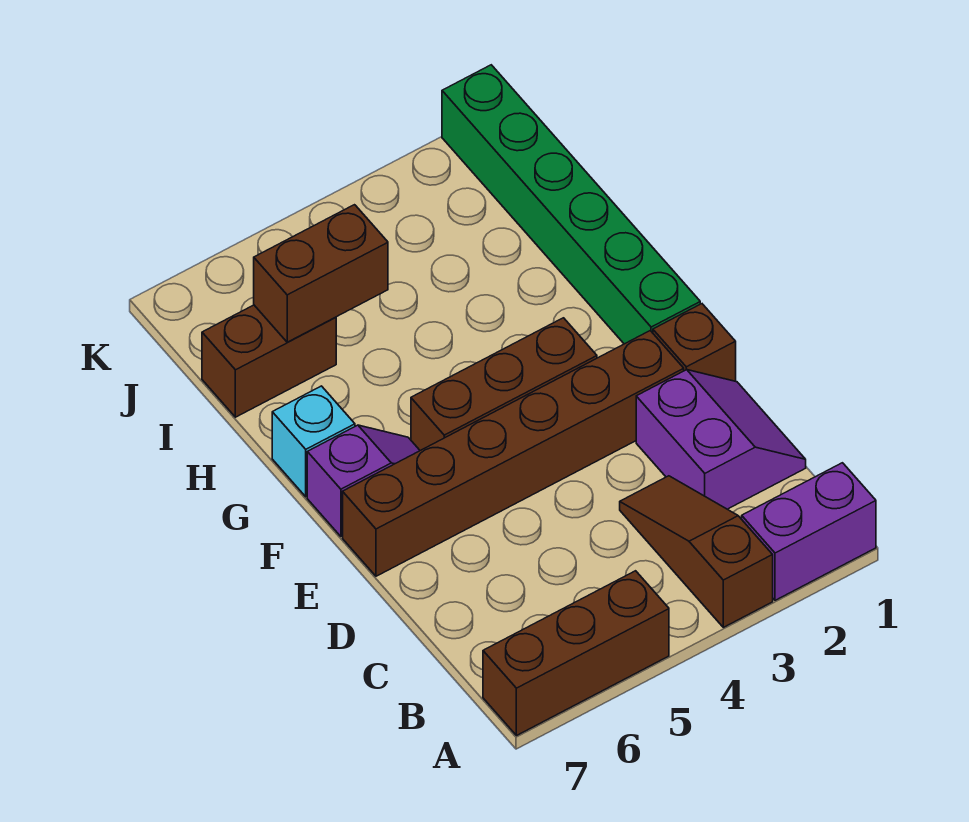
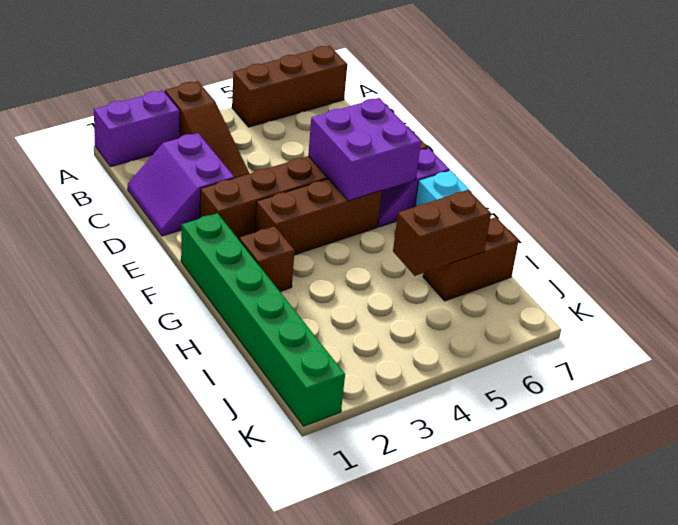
brown 1x1 brick [653,304,736,381] -> brown 1x1 brick moved to [239,226,295,291]
none -> purple 2x2 brick [308,98,421,201]

